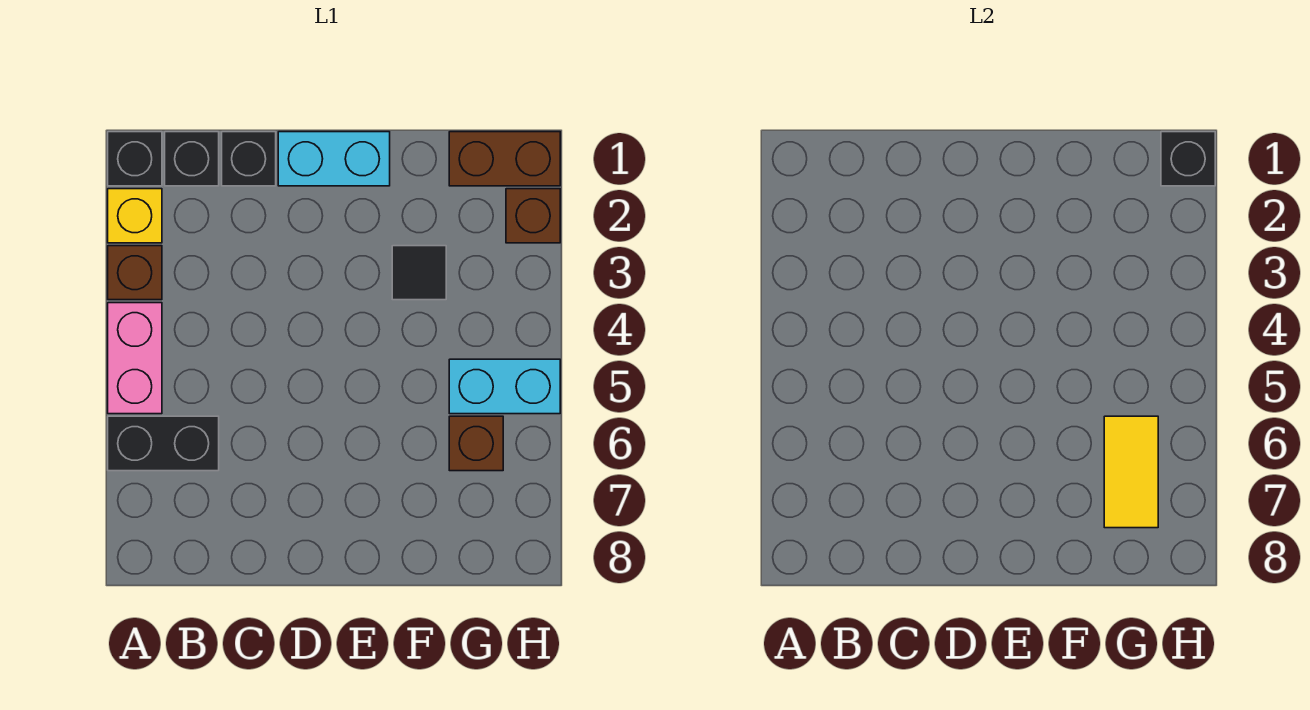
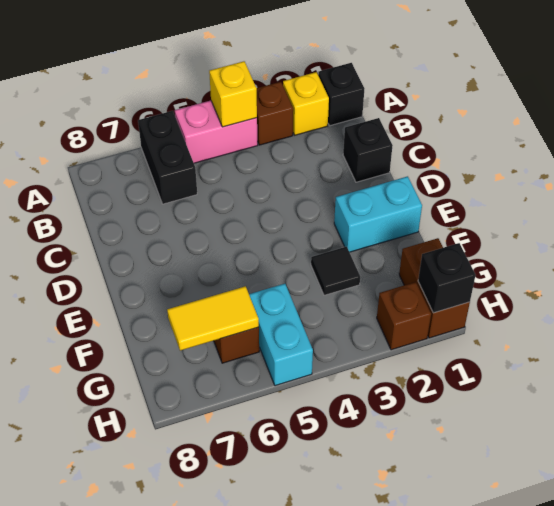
none -> yellow 1x1 brick [209,61,257,127]
black 1x1 brick [165,132,219,186] -> none
cyan 1x2 brick [278,132,390,186] -> cyan 1x2 brick turned to [334,176,422,252]

